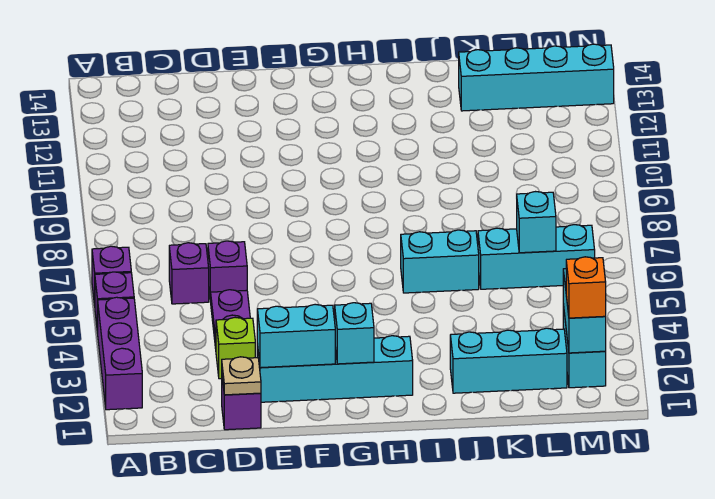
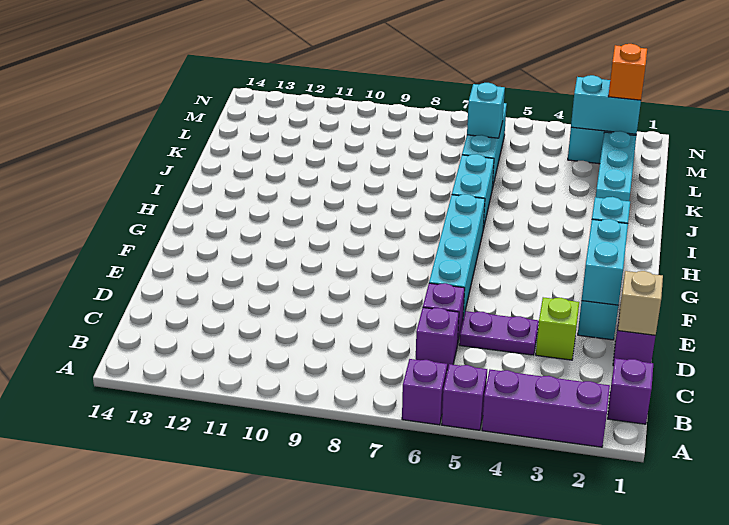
none -> purple 1x1 brick [607,358,653,424]
tan 1x1 plate [222,357,261,395] -> tan 1x1 brick [618,271,663,335]
cyan 1x4 brick [459,44,614,111] -> cyan 1x4 brick moved to [429,194,485,319]

